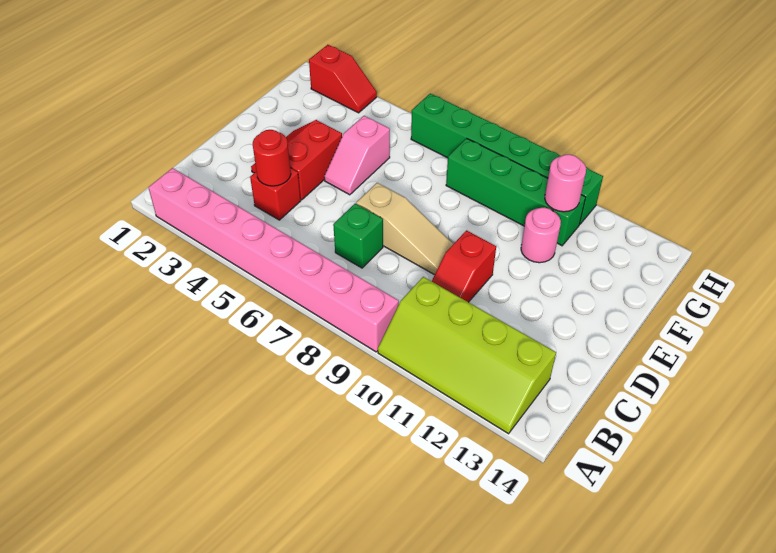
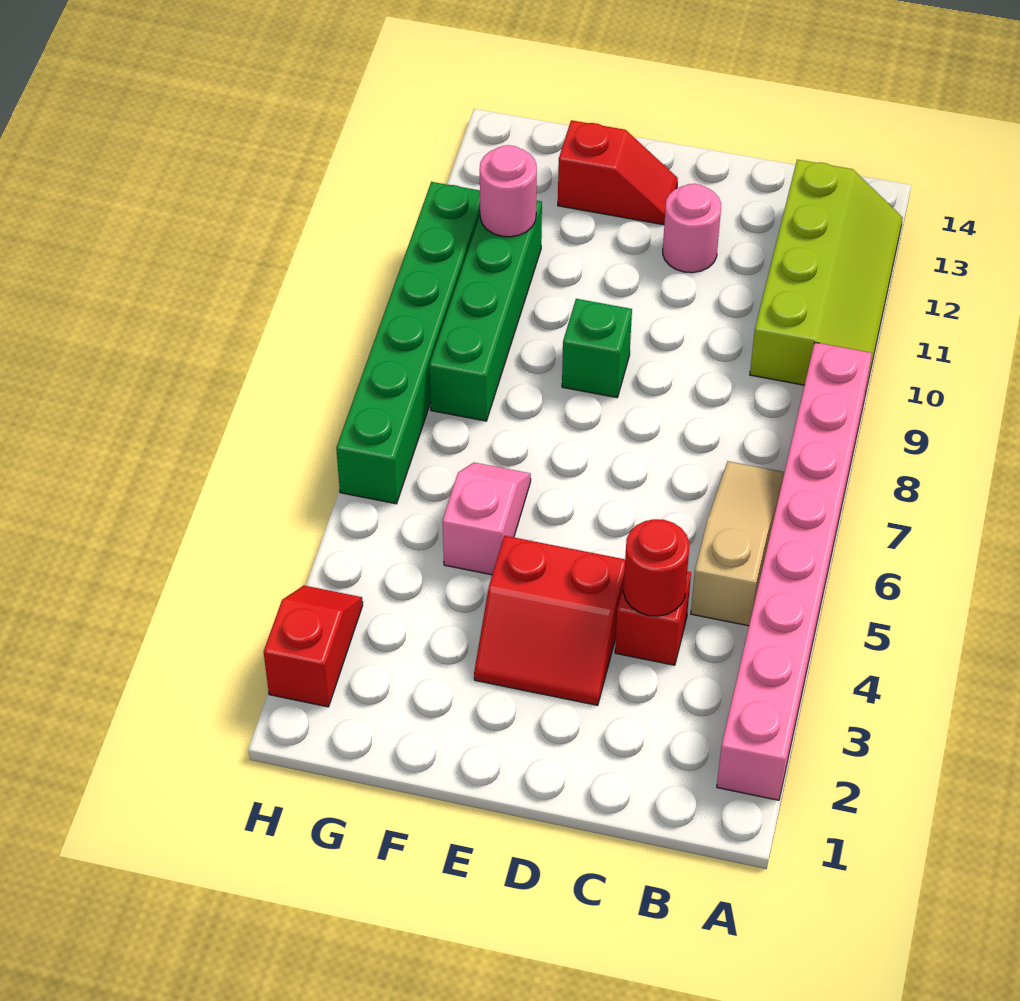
green 1x1 brick [333,204,383,268] -> green 1x1 brick moved to [562,299,632,398]
red 1x2 slope [432,230,496,302] -> red 1x2 slope moved to [558,120,678,225]
tan 1x3 slope [356,183,453,275] -> tan 1x3 slope moved to [691,461,784,626]
pink 1x2 slope [324,116,390,195] -> pink 1x2 slope turned to [442,463,531,575]
pink 1x1 round brick [521,207,561,263] -> pink 1x1 round brick moved to [663,184,721,273]

